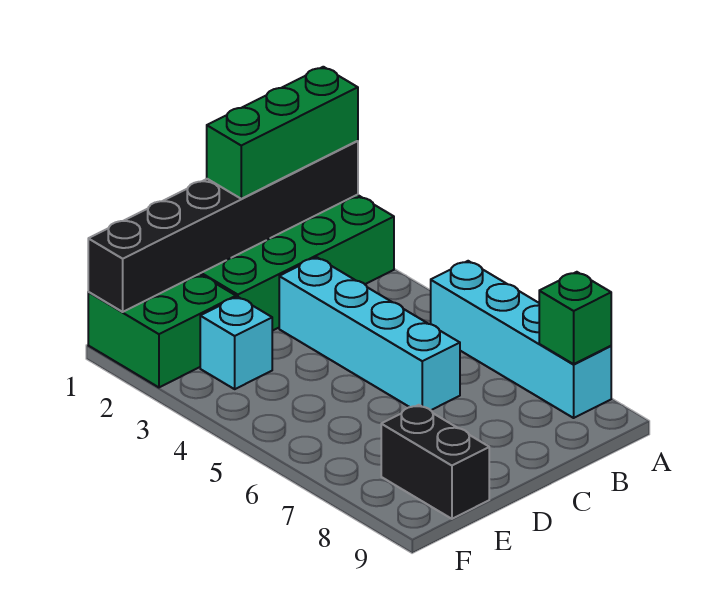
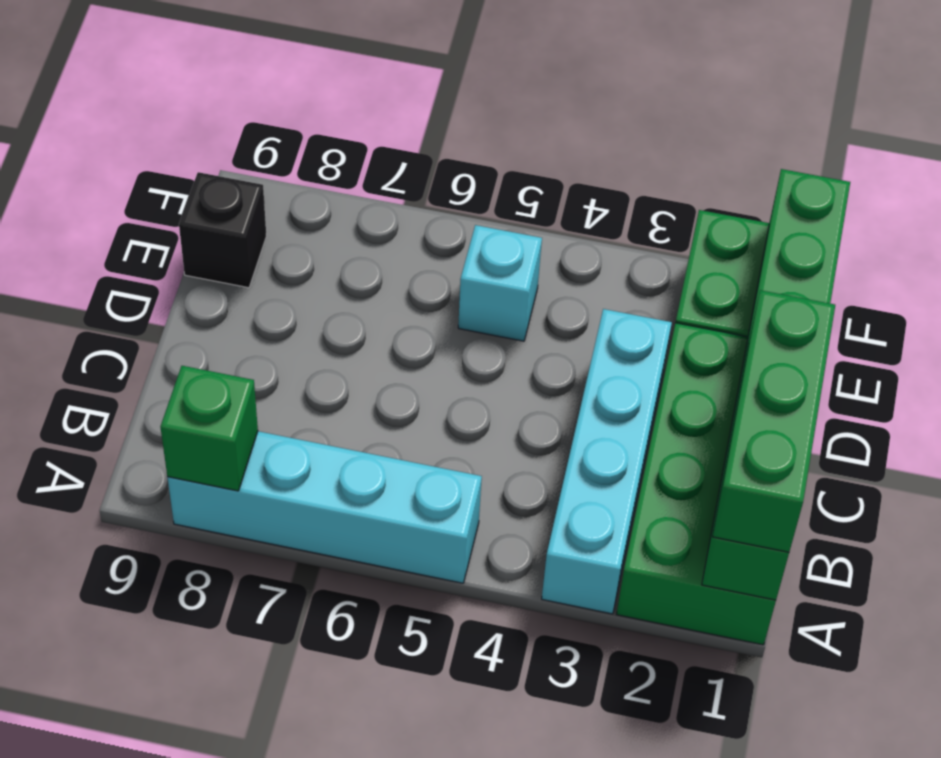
black 1x6 brick [88,141,358,312] -> green 1x6 brick [702,169,850,600]
cyan 1x4 brick [279,257,460,410] -> cyan 1x4 brick turned to [542,309,672,614]
cyan 1x1 brick [200,297,272,389] -> cyan 1x1 brick moved to [458,225,542,341]
black 1x2 brick [381,405,489,519] -> black 1x1 brick [179,172,266,288]

